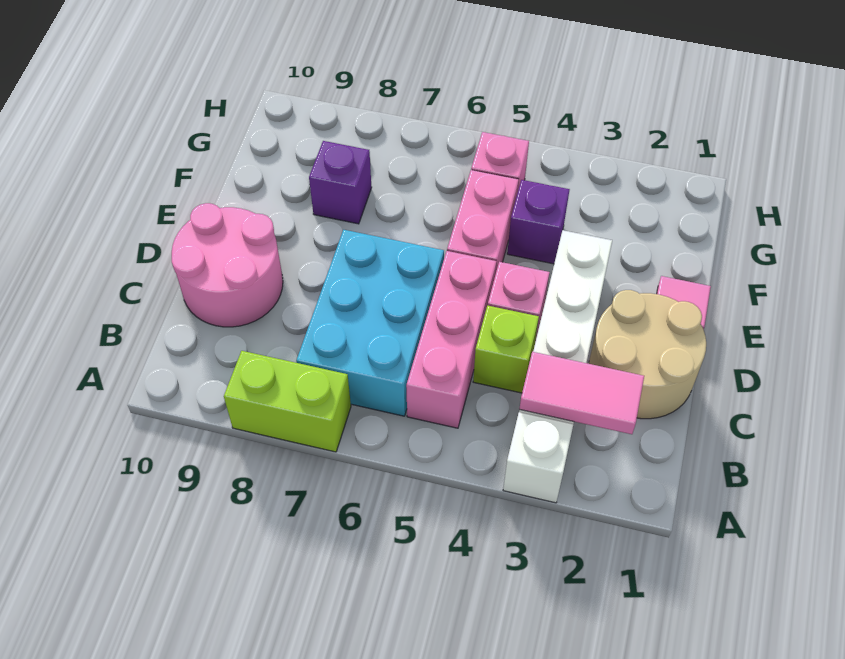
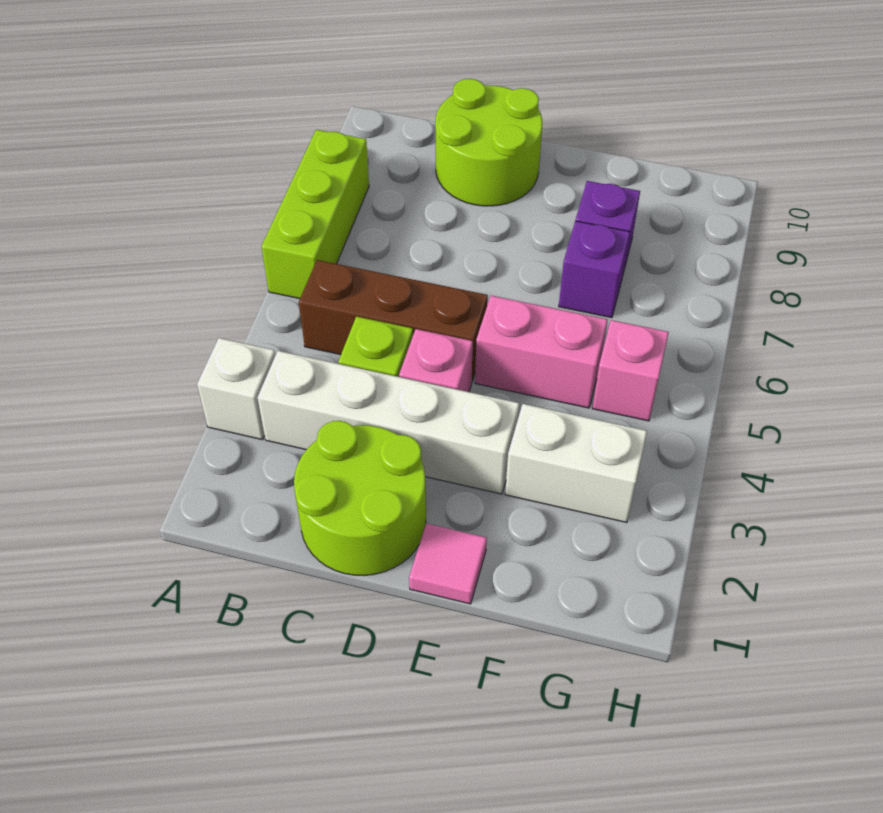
lime 1x2 brick [224,351,351,452] -> lime 1x3 brick [262,130,369,299]
pink 1x2 tile [519,352,644,434] -> none
pink 1x3 brick [406,251,497,428] -> brown 1x3 brick [299,260,488,381]
cyan 2x3 brick [296,230,444,416] -> none
tan 2x2 round brick [589,290,706,419] -> lime 2x2 round brick [294,421,426,576]
pink 2x2 round brick [172,203,283,327] -> lime 2x2 round brick [435,79,542,206]
none -> white 1x2 brick [505,404,647,523]
purple 1x1 brick [507,180,570,264] -> purple 1x1 brick moved to [559,221,630,318]

